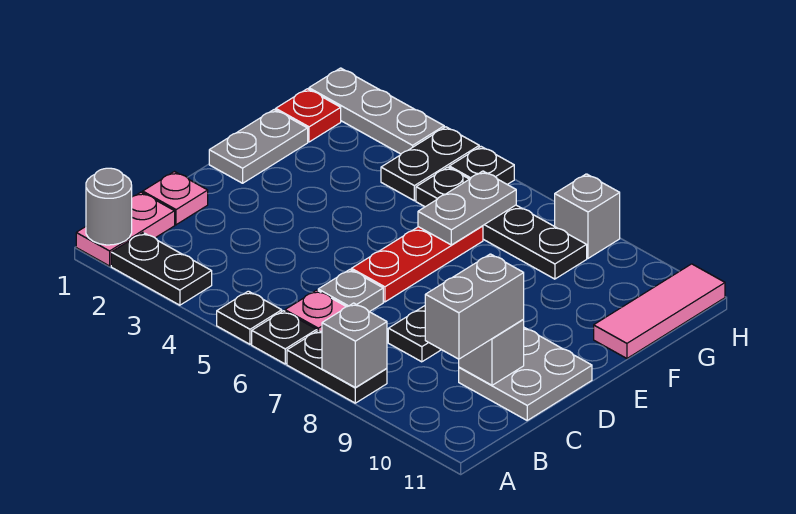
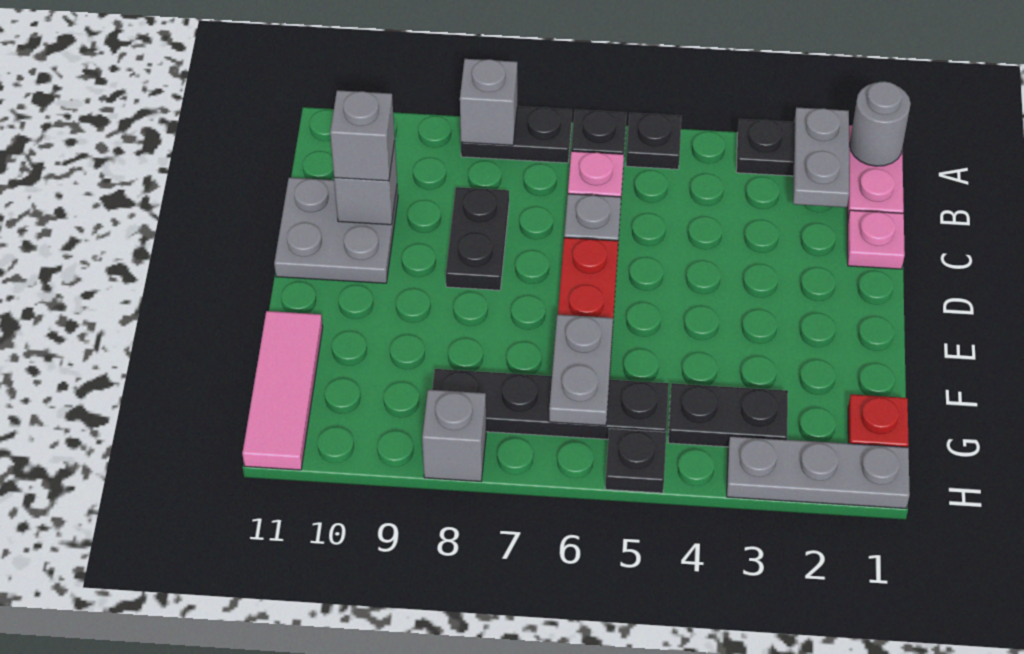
grey 1x2 brick [425,254,524,359] -> grey 1x1 brick [330,90,395,181]
grey 1x2 plate [209,110,308,183] -> grey 1x2 plate moved to [793,107,849,208]
black 1x2 plate [381,127,479,201] -> black 1x2 plate turned to [668,383,788,447]

